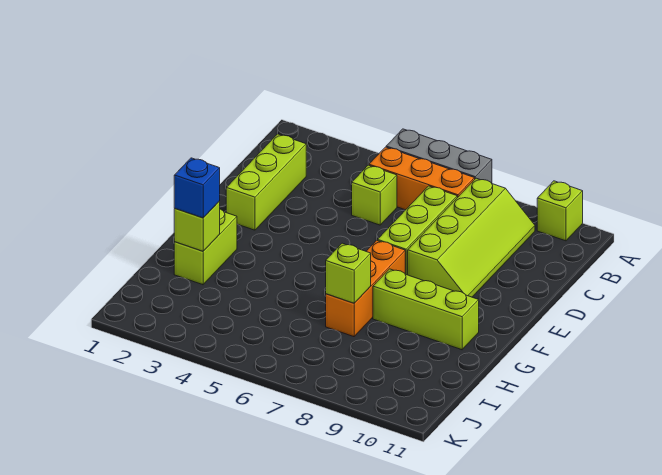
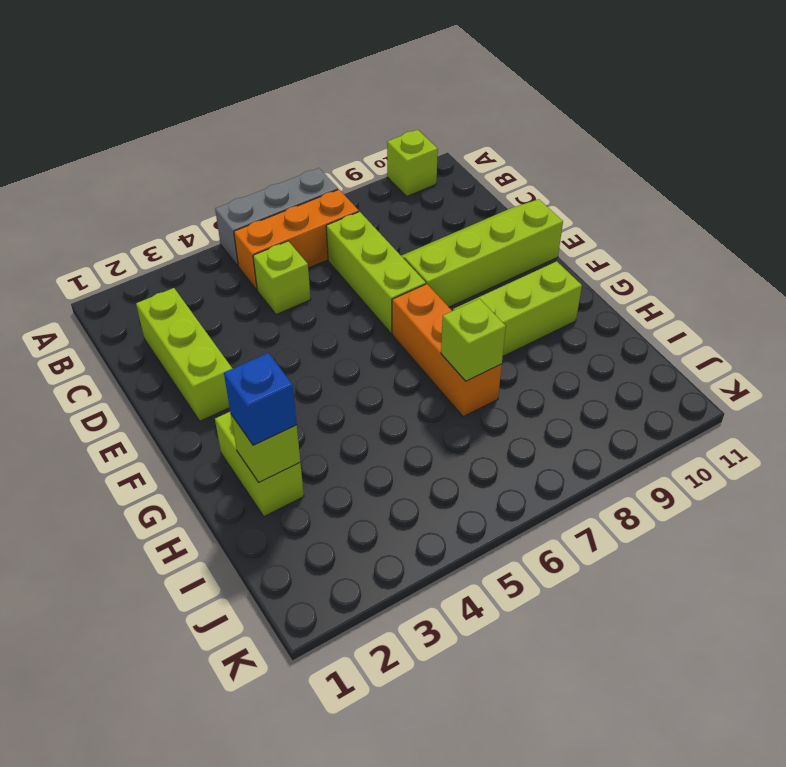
lime 2x4 slope [408,178,535,297] -> lime 2x4 slope turned to [402,199,563,307]

